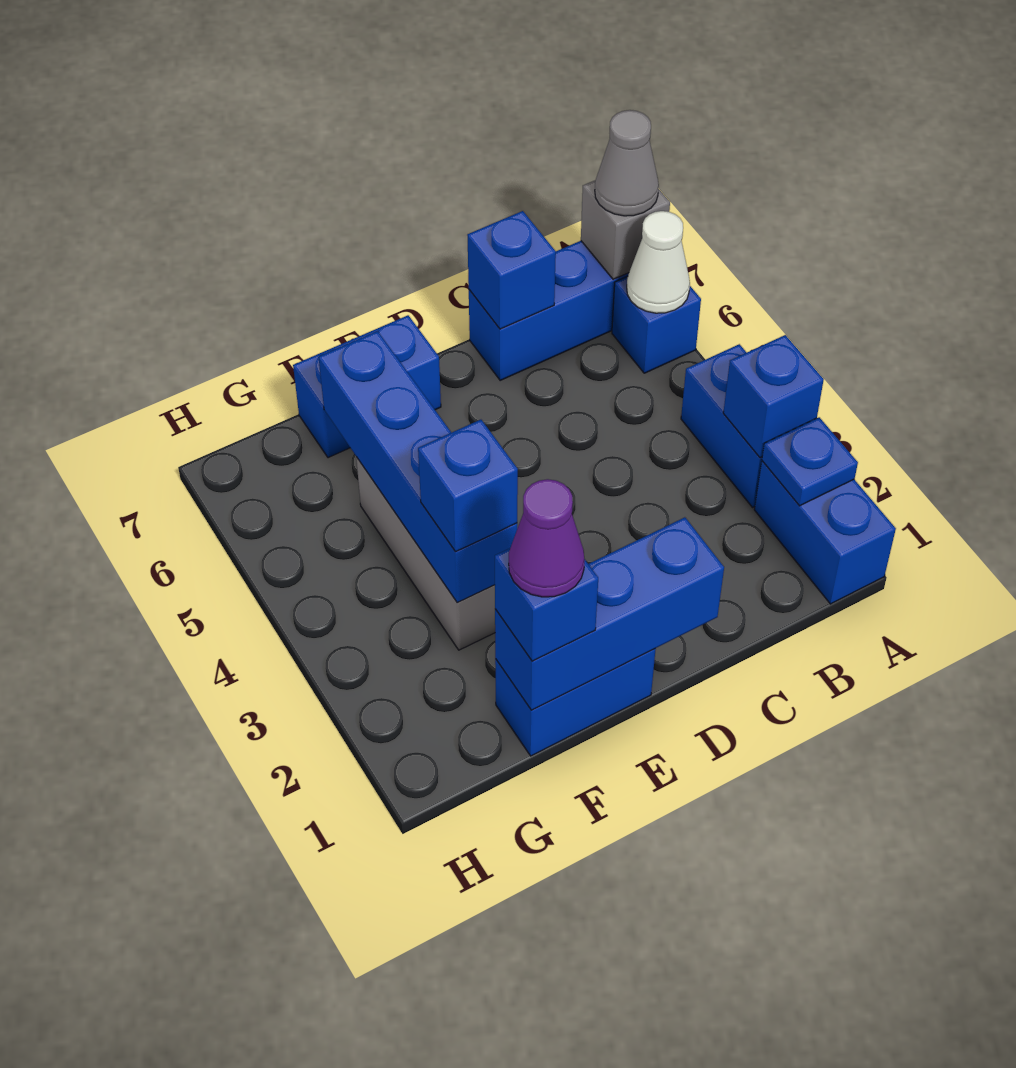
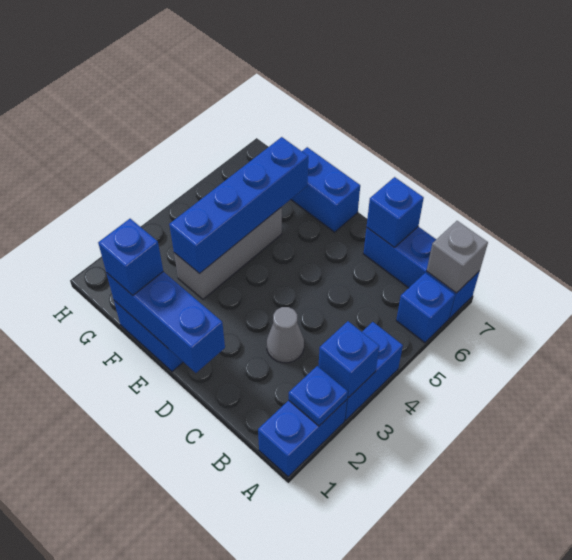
white 1x1 cone [627,211,690,313] -> none
grey 1x1 cone [595,110,659,216] -> grey 1x1 cone moved to [267,307,304,363]
purple 1x1 cone [509,479,585,597] -> none
blue 1x1 brick [418,420,518,551] -> none

